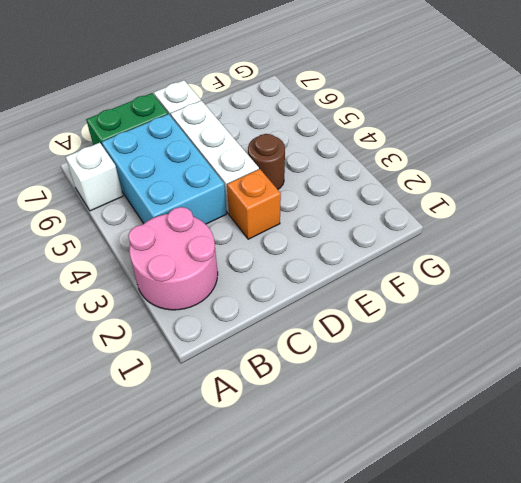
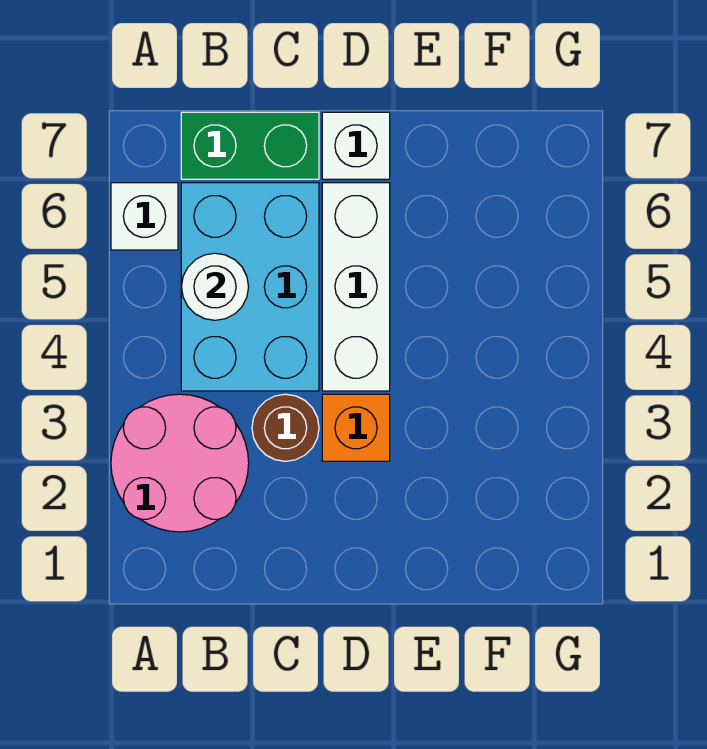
none -> white 1x1 round brick [181,253,249,320]
brown 1x1 round brick [248,134,285,189] -> brown 1x1 round brick moved to [252,394,319,461]

